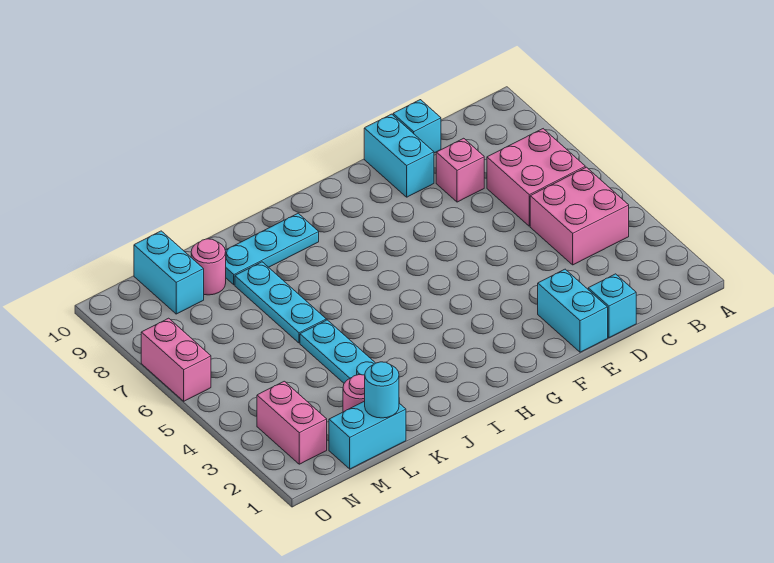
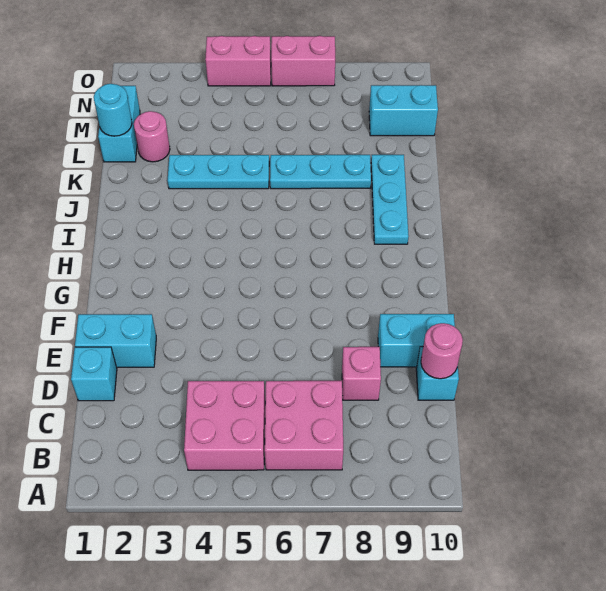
pink 1x1 round brick [191,239,226,295] -> pink 1x1 round brick moved to [421,323,463,379]
pink 1x2 brick [257,381,327,464] -> pink 1x2 brick moved to [205,36,271,86]

